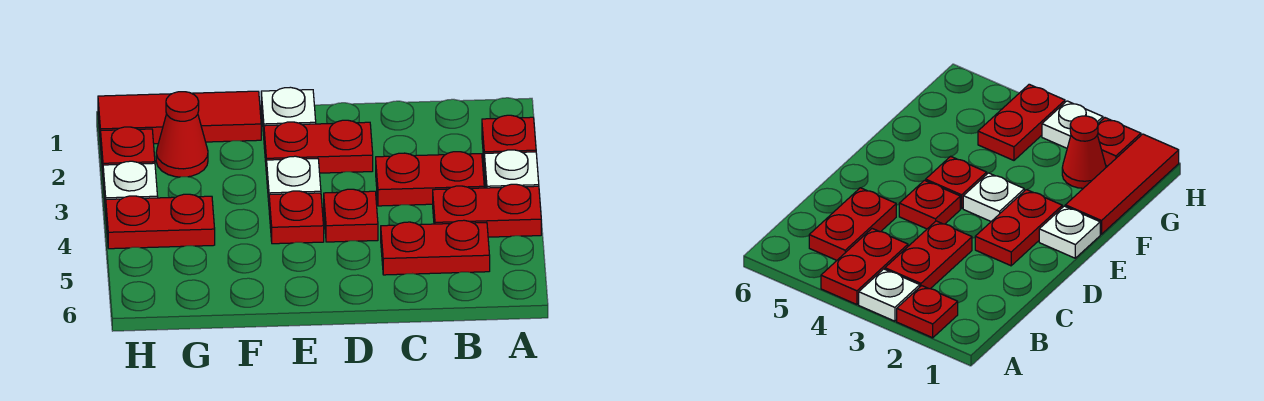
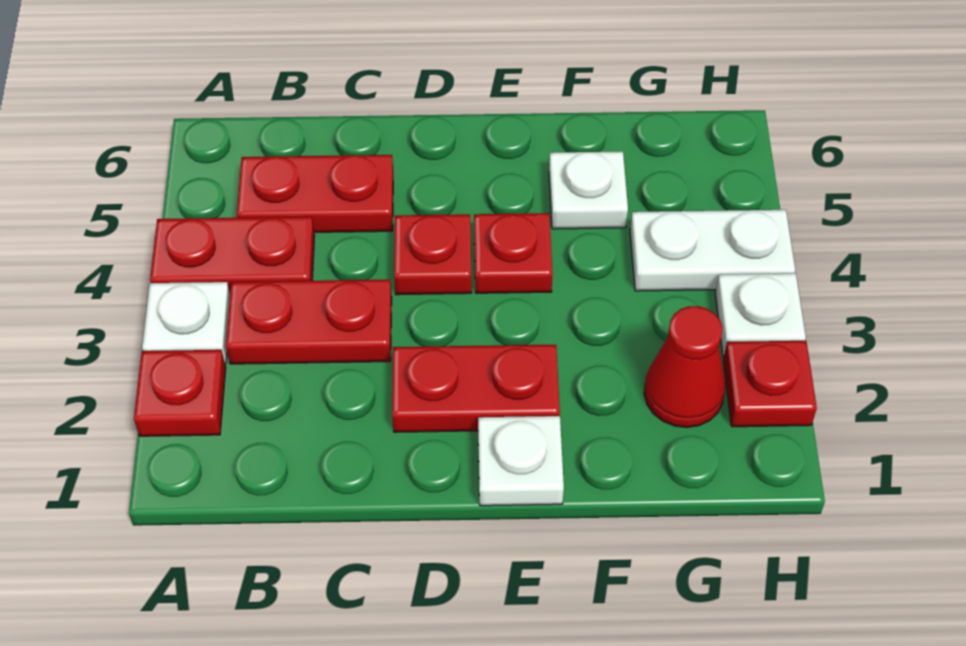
white 1x1 plate [267,156,321,202] -> white 1x1 plate moved to [549,152,628,229]
red 1x3 tile [98,91,261,145] -> none
red 1x2 plate [106,194,215,249] -> white 1x2 plate [630,210,795,291]

